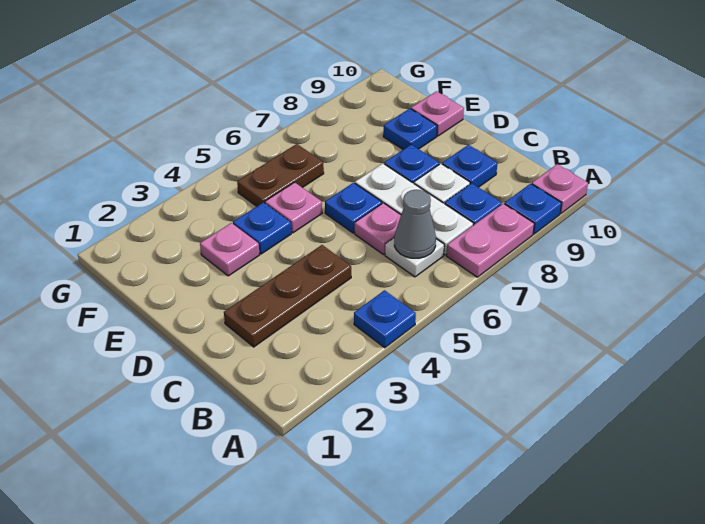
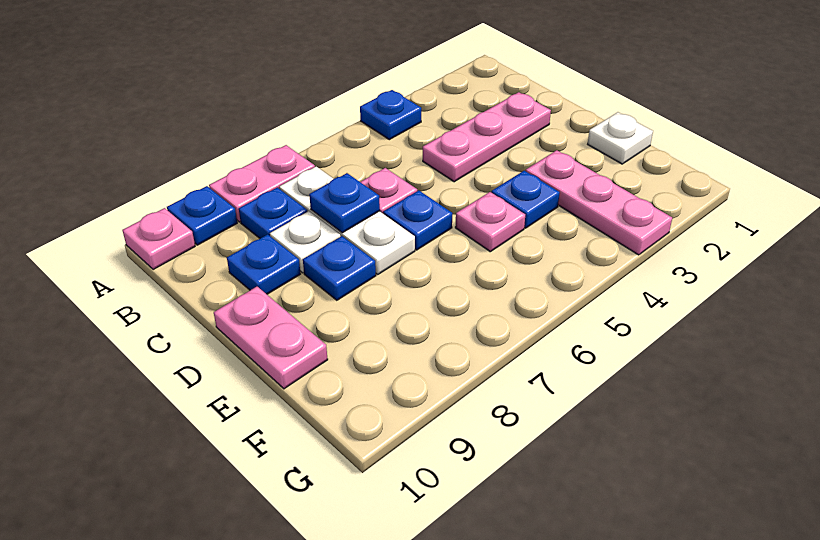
white 1x1 plate [385,238,444,277] -> white 1x1 plate moved to [588,112,653,164]
grey 1x1 cone [394,190,436,258] -> none
brown 1x3 plate [224,245,351,347] -> pink 1x3 plate [423,92,551,182]
pink 1x1 plate [200,223,260,276] -> pink 1x3 plate [526,150,672,255]
blue 1x1 plate [383,109,437,149] -> blue 1x1 plate moved to [309,173,380,233]
pink 1x1 plate [411,91,464,136] -> pink 1x2 plate [214,287,328,389]
brown 1x2 plate [237,144,324,206] -> none

